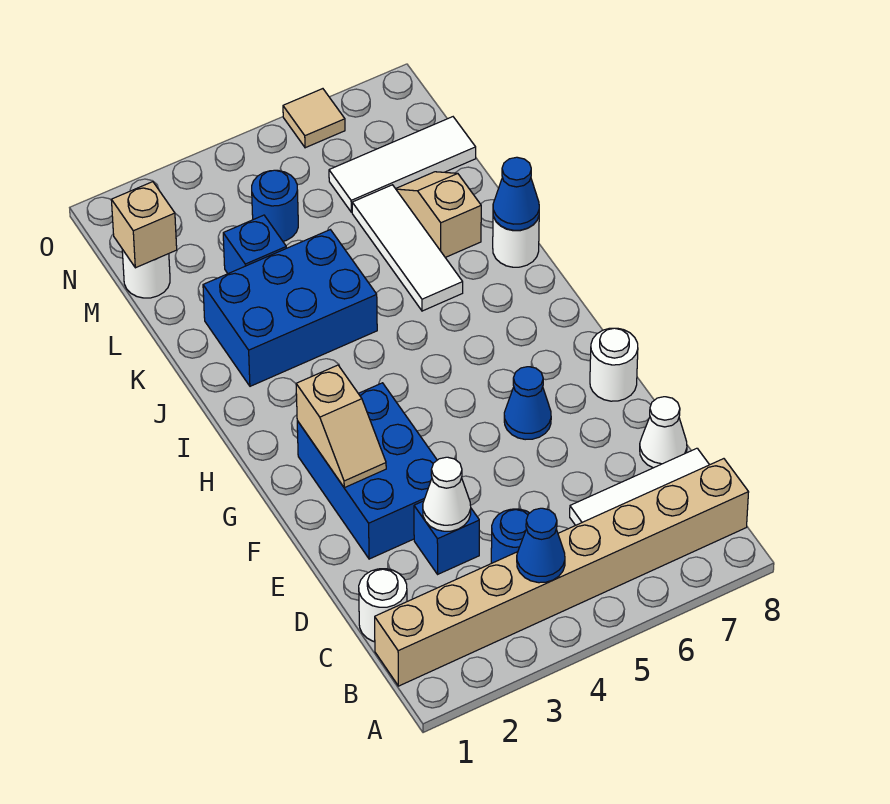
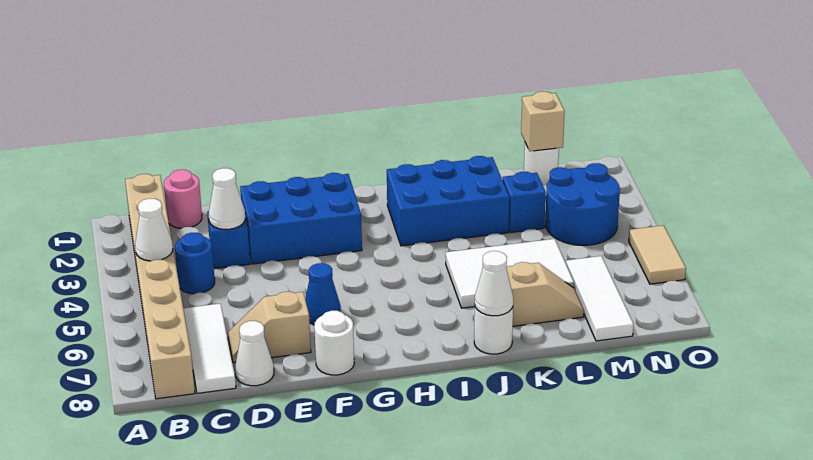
blue 1x1 cone [517,508,565,583] -> white 1x1 cone [135,199,173,261]
white 1x1 round brick [359,569,407,642] -> pink 1x1 round brick [164,170,202,228]
tan 1x2 slope [296,365,386,488] -> tan 1x2 slope moved to [228,292,311,363]
blue 2x3 brick [203,230,377,386] -> blue 2x3 brick turned to [387,156,509,246]
white 1x3 tile [352,185,463,311] -> white 2x3 tile [446,239,574,308]
blue 1x1 cone [493,157,539,230] -> white 1x1 cone [475,251,513,316]
blue 1x1 round brick [252,170,298,241] -> blue 2x2 round brick [545,163,620,245]
tan 1x1 tile [283,89,345,148] -> tan 1x2 tile [629,225,686,284]

